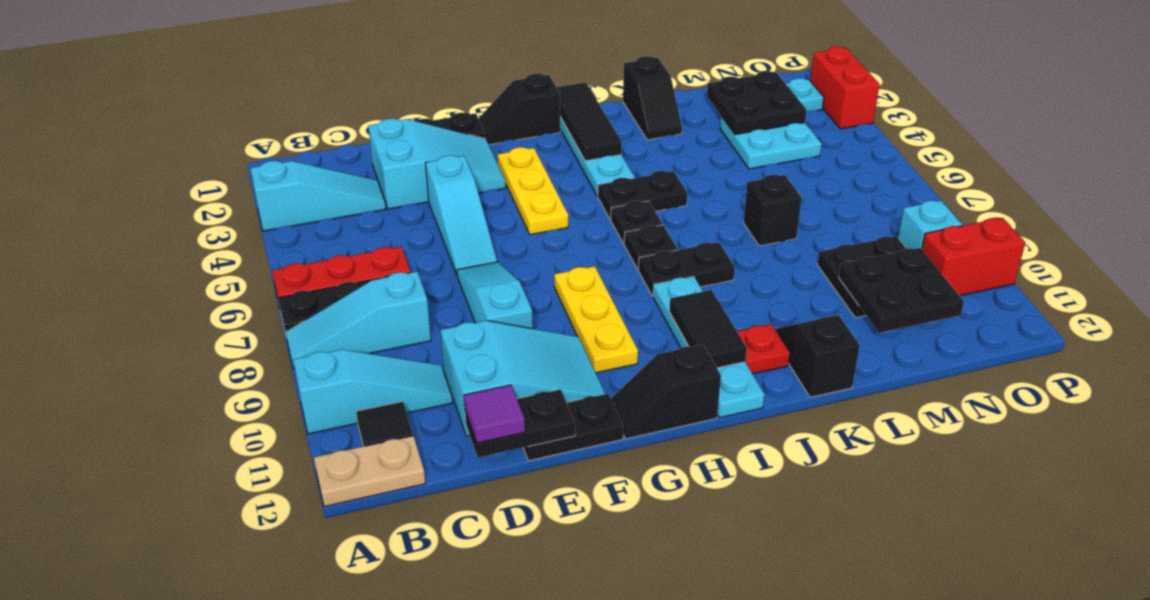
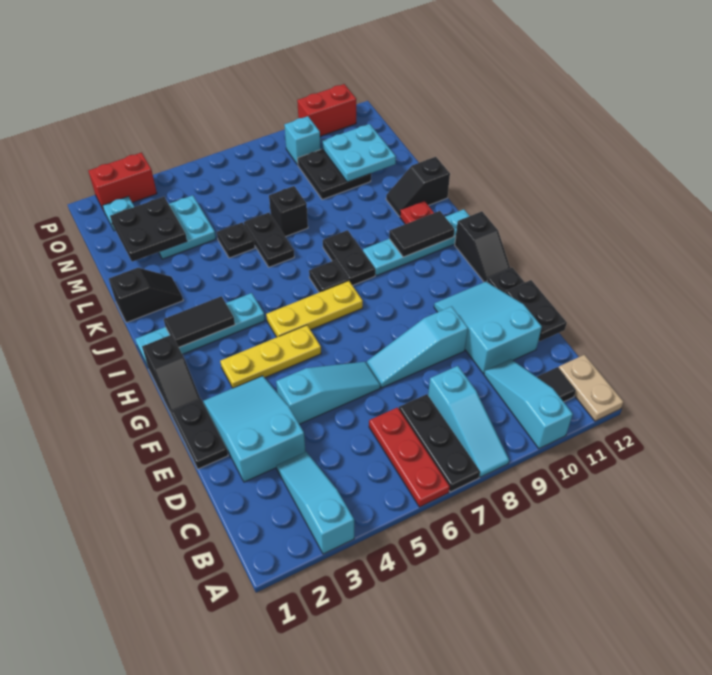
purple 1x1 tile [464,385,525,443] -> none
yellow 1x3 plate [554,266,638,373] -> yellow 1x3 plate moved to [266,281,363,337]
black 1x3 tile [557,82,622,161] -> black 1x2 tile [164,296,235,347]
black 1x2 plate [598,171,687,220] -> black 1x2 plate moved to [244,213,294,267]
black 1x1 plate [611,201,663,244] -> black 1x1 plate moved to [217,222,255,258]
black 2x2 plate [839,248,964,333] -> cyan 2x2 plate [322,124,396,182]
red 1x2 brick [922,218,1025,296] -> red 1x2 brick turned to [297,84,356,136]

